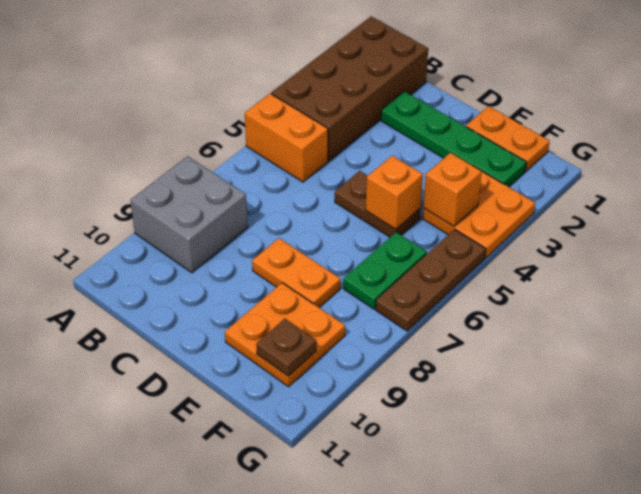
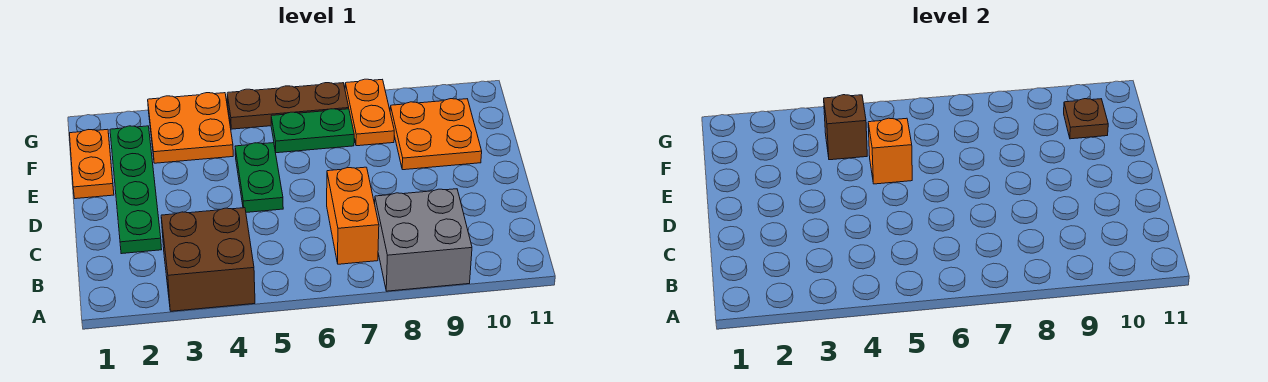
brown 2x4 brick [271,16,428,161] -> brown 2x2 brick [161,208,255,311]
orange 1x2 brick [245,93,328,182] -> orange 1x2 brick moved to [327,167,379,264]
brown 1x2 plate [335,171,420,237] -> green 1x2 plate [235,143,283,212]
orange 1x2 plate [252,238,341,308] -> orange 1x2 plate moved to [345,79,394,146]
orange 1x1 brick [423,153,482,226] -> brown 1x1 brick [824,95,867,160]

